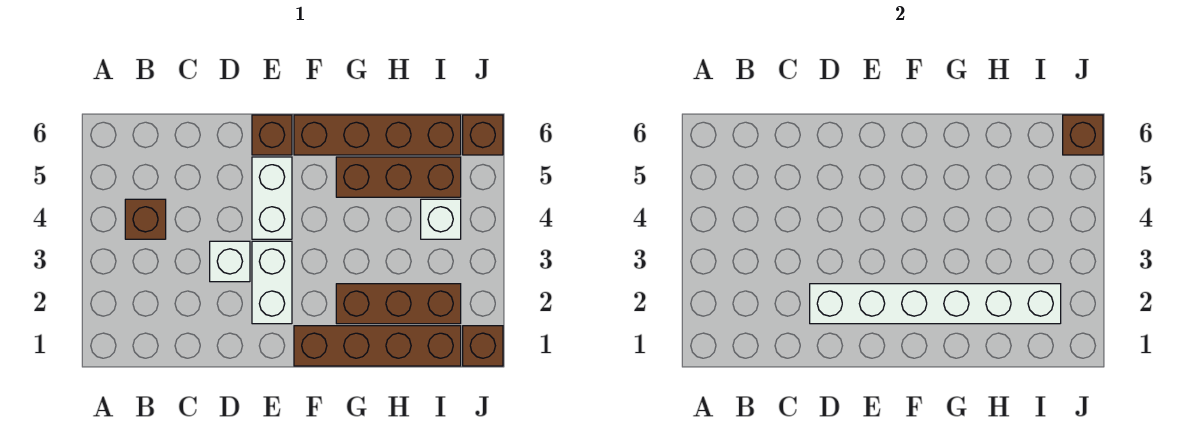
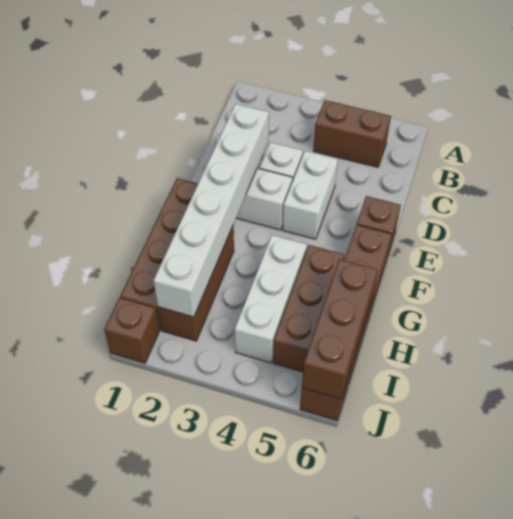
brown 1x1 brick [125,199,166,239] -> brown 1x2 brick [313,100,391,167]
white 1x2 brick [252,157,292,239] -> white 1x2 brick turned to [283,151,338,239]
white 1x1 brick [421,199,461,239] -> white 1x3 brick [235,235,307,363]
brown 1x1 brick [1063,115,1103,155] -> brown 1x3 brick [302,259,378,399]

